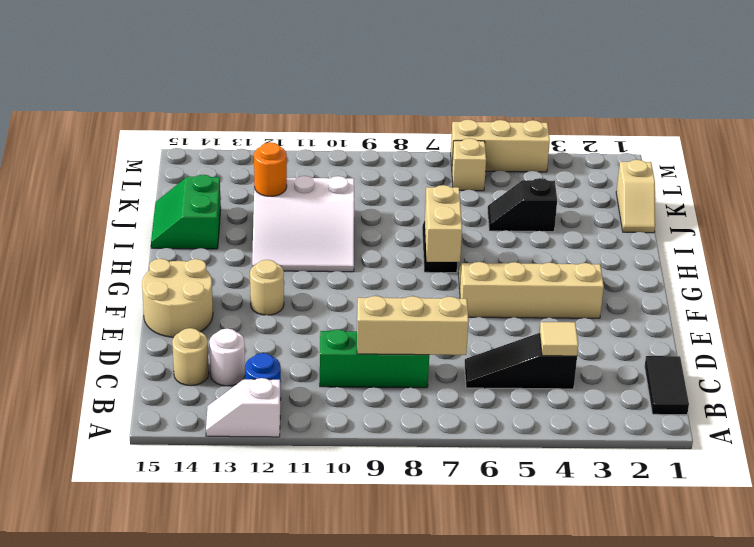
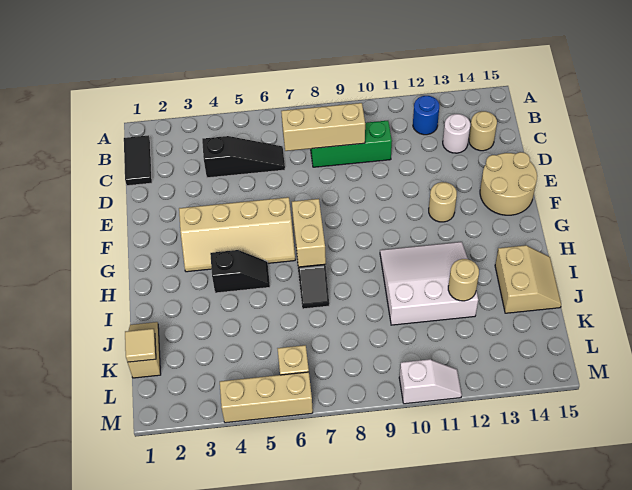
white 1x2 slope [206,378,280,437] -> white 1x2 slope moved to [399,359,462,404]
tan 1x1 tile [540,322,578,356] -> tan 1x1 tile moved to [125,329,156,362]
green 2x2 slope [151,175,221,249] -> tan 2x2 slope [495,245,561,313]
black 1x2 slope [488,178,557,232] -> black 1x2 slope moved to [210,250,270,293]
orange 1x1 round brick [254,142,287,196] -> tan 1x1 round brick [448,259,479,301]

